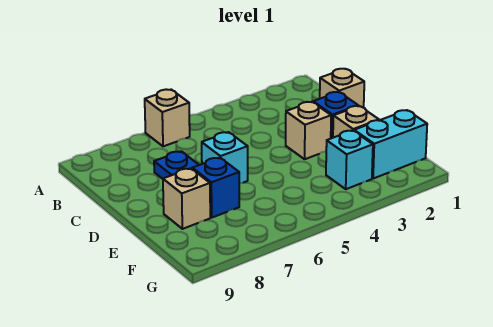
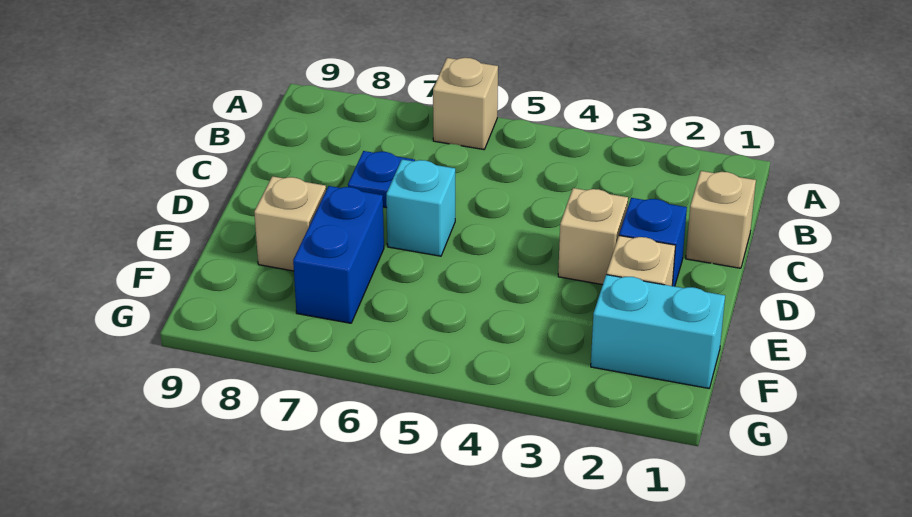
blue 1x1 brick [192,158,239,218] -> blue 1x2 brick [293,186,384,323]
cyan 1x1 brick [326,130,373,189] -> none

